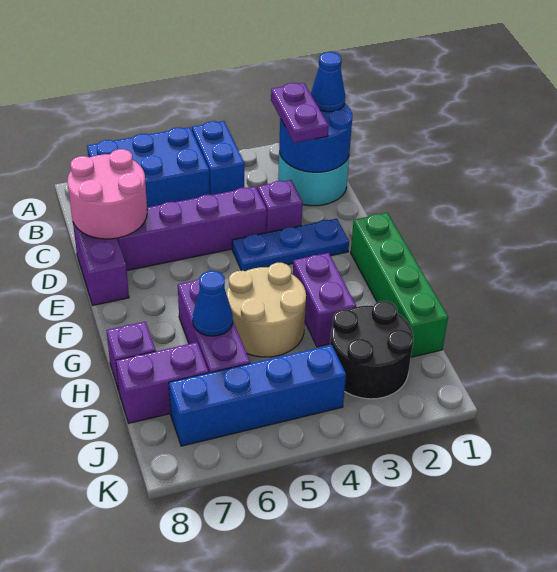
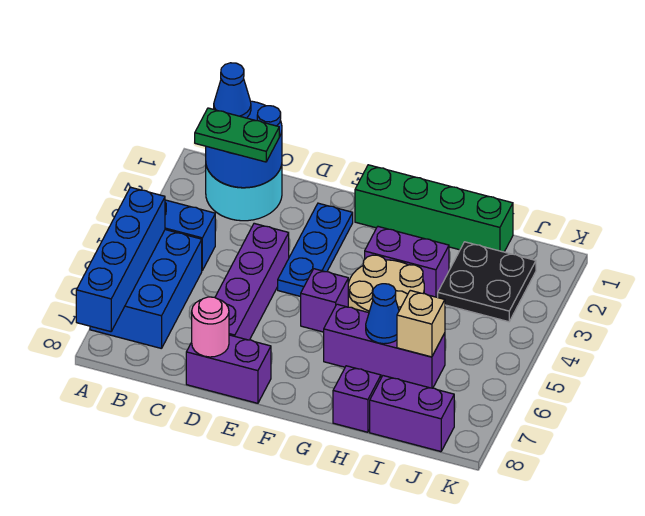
purple 1x2 plate [271,83,329,143] -> green 1x2 plate [195,108,279,162]
pink 2x2 round brick [67,149,147,239] -> pink 1x1 round brick [192,297,229,357]
purple 1x1 brick [257,180,303,233] -> purple 1x1 brick moved to [301,269,348,332]
black 2x2 round brick [330,301,413,399] -> black 2x2 plate [438,242,536,322]
none -> tan 1x1 brick [397,290,445,357]
purple 1x2 brick [116,342,209,423] -> purple 1x2 brick turned to [370,376,454,452]
blue 1x4 brick [169,345,346,446] -> blue 1x4 brick moved to [76,187,165,332]

